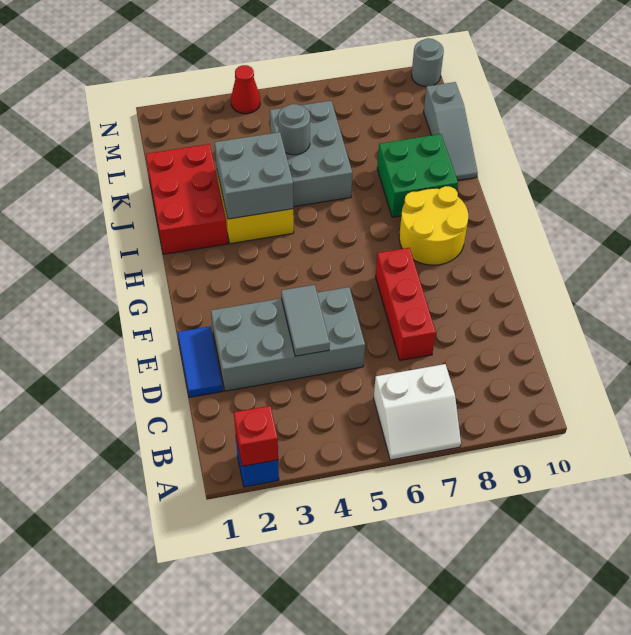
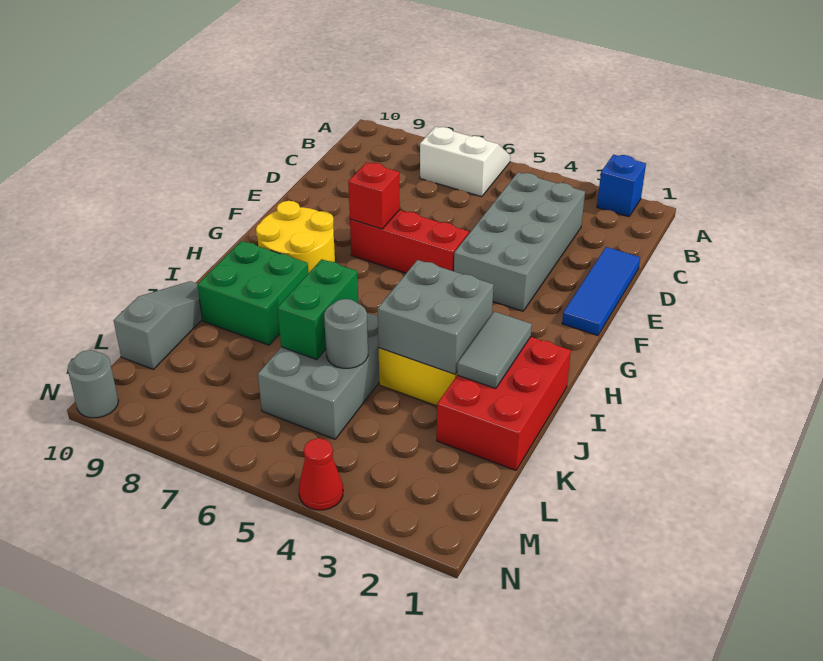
red 1x1 brick [234,406,278,466] -> red 1x1 brick moved to [348,162,400,229]
blue 1x2 tile [178,326,223,397] -> blue 1x3 tile [562,247,640,336]
grey 2x4 brick [211,287,365,391] -> grey 2x4 brick turned to [454,172,585,311]
grey 1x2 tile [281,285,330,356] -> grey 1x2 tile moved to [457,312,532,389]
red 1x3 brick [376,248,436,360] -> red 1x3 brick turned to [350,210,469,273]
none -> green 1x2 brick [278,259,358,360]

